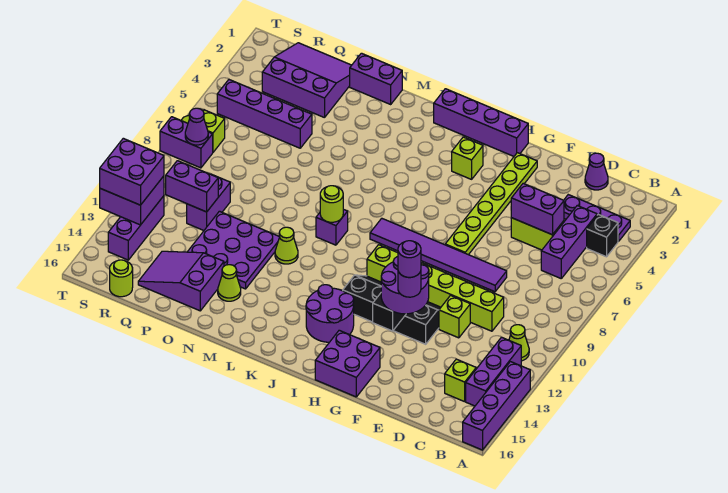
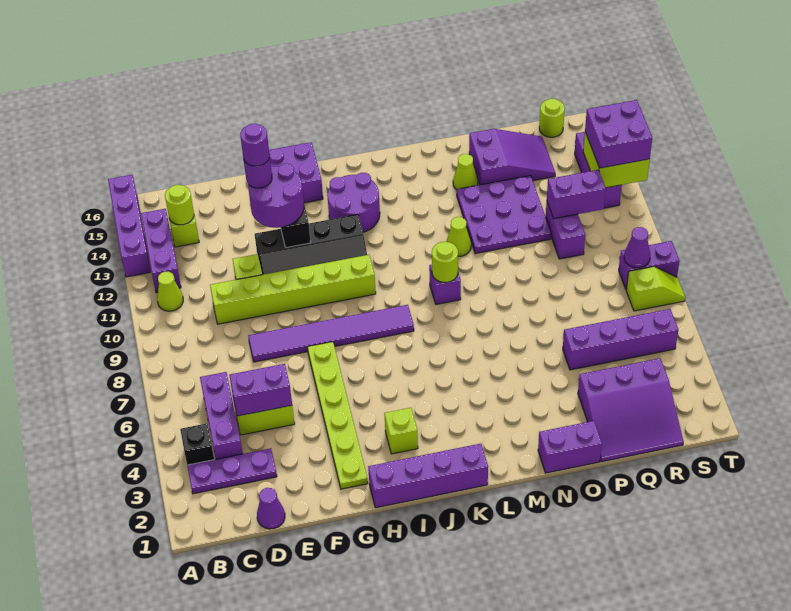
none -> lime 1x1 round brick [165,185,194,225]
purple 2x2 brick [100,176,164,225] -> lime 2x2 brick [583,132,650,188]

